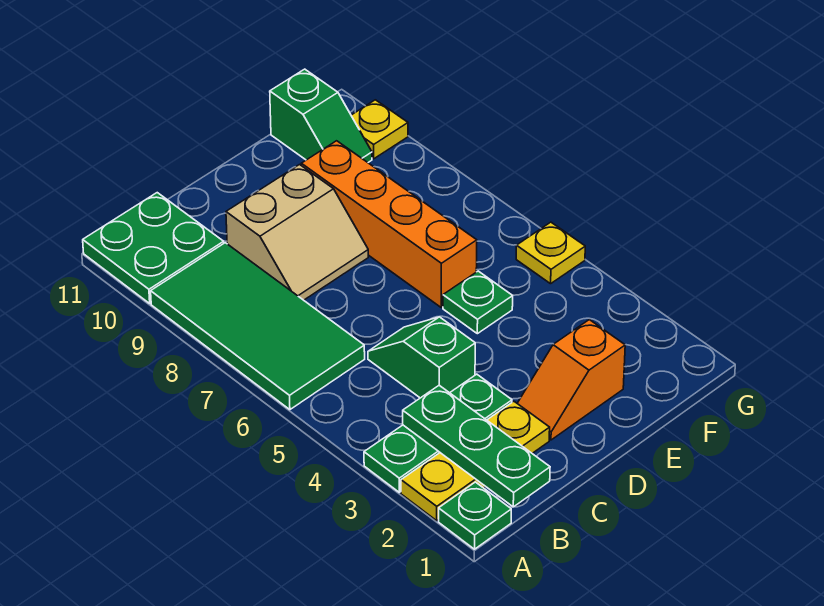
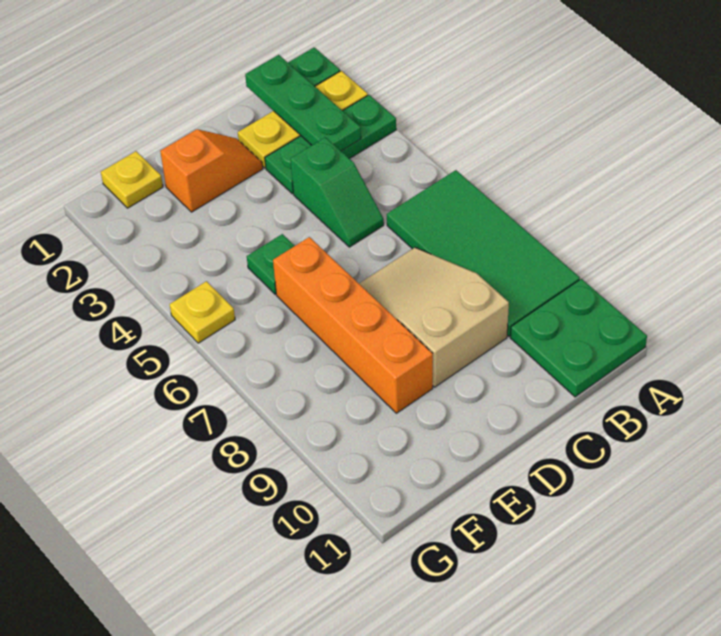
tan 2x2 slope [226,165,368,300] -> tan 2x3 slope [359,248,509,387]
green 1x2 slope [270,69,372,162] -> none
yellow 1x1 plate [351,100,408,159] -> yellow 1x1 plate moved to [101,151,163,208]

